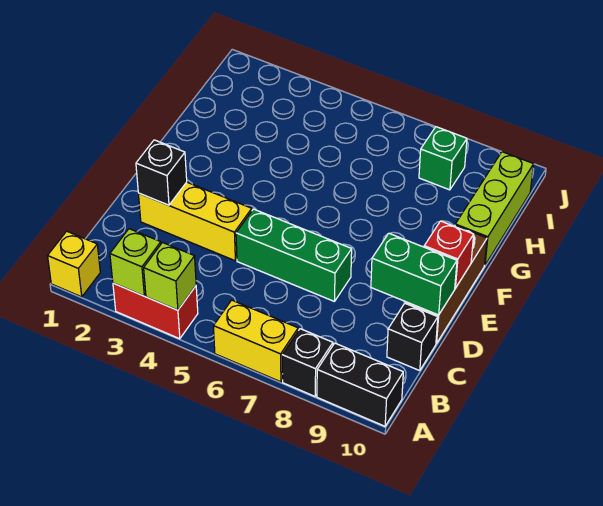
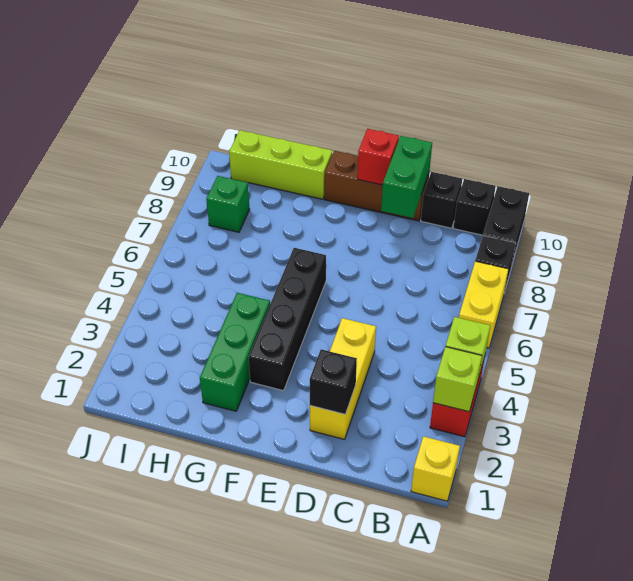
none -> black 1x1 brick [454,179,496,235]
green 1x3 brick [236,209,352,302] -> green 1x3 brick moved to [200,293,270,411]
none -> black 1x4 brick [249,248,326,391]

